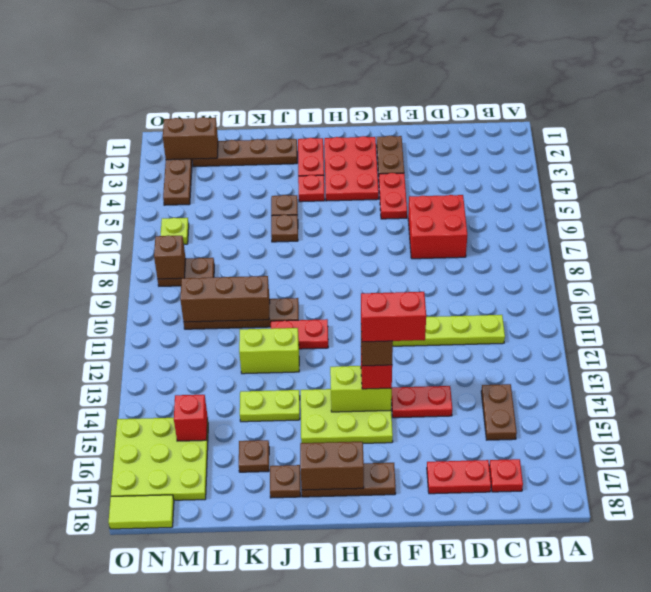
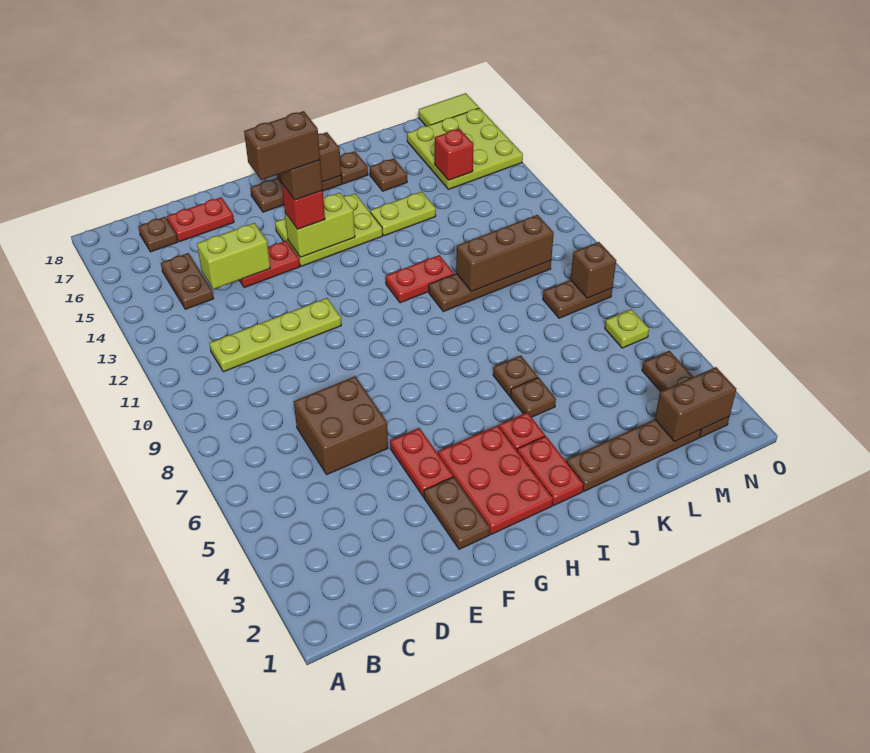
red 1x1 plate [489,459,523,492] -> brown 1x1 plate [138,217,178,252]
red 2x2 brick [408,195,467,259] -> brown 2x2 brick [294,376,388,475]
red 1x2 brick [361,292,426,342] -> brown 1x2 brick [244,111,320,180]
lime 1x2 brick [239,328,299,374] -> lime 1x2 brick moved to [197,223,270,289]

